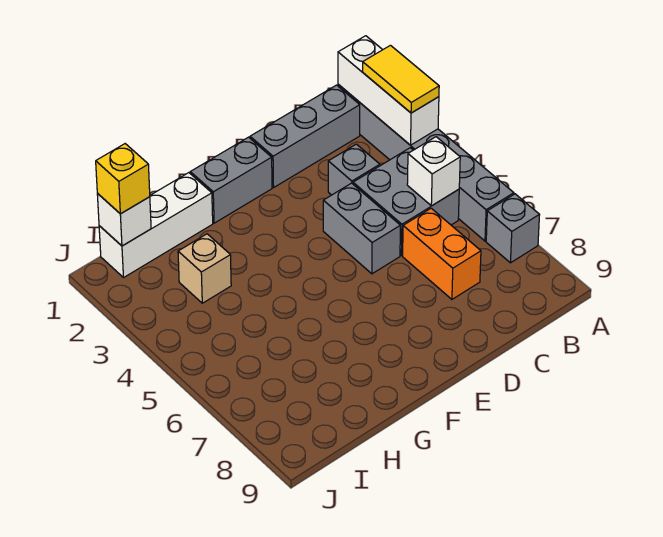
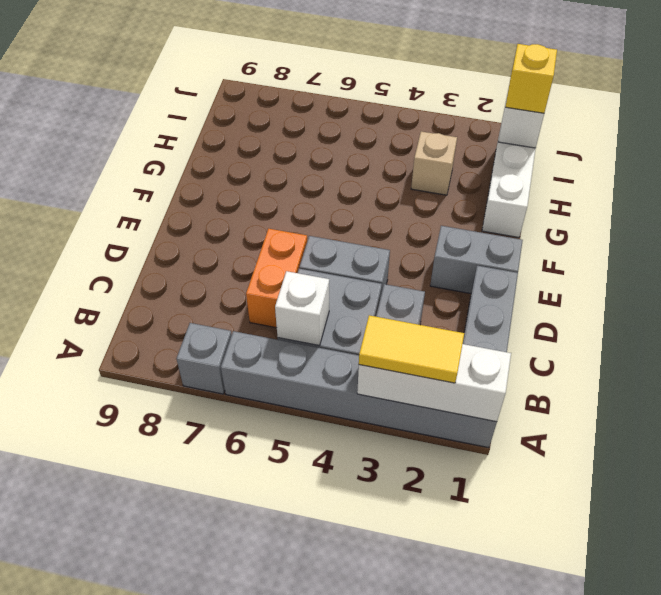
orange 1x2 brick [403,208,481,299] -> orange 1x2 brick turned to [246,229,307,328]
grey 1x2 brick [190,137,272,223] -> grey 1x2 brick turned to [430,226,523,294]

